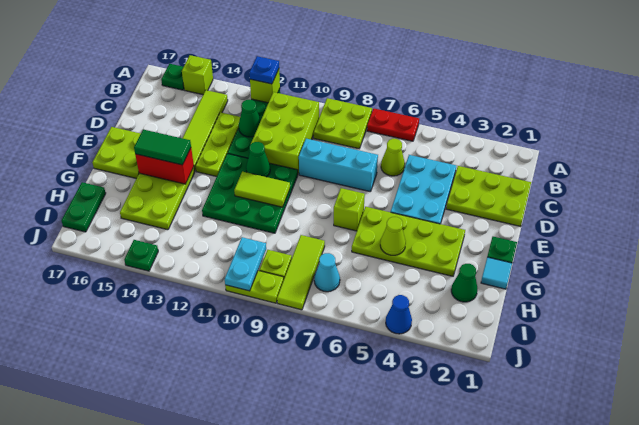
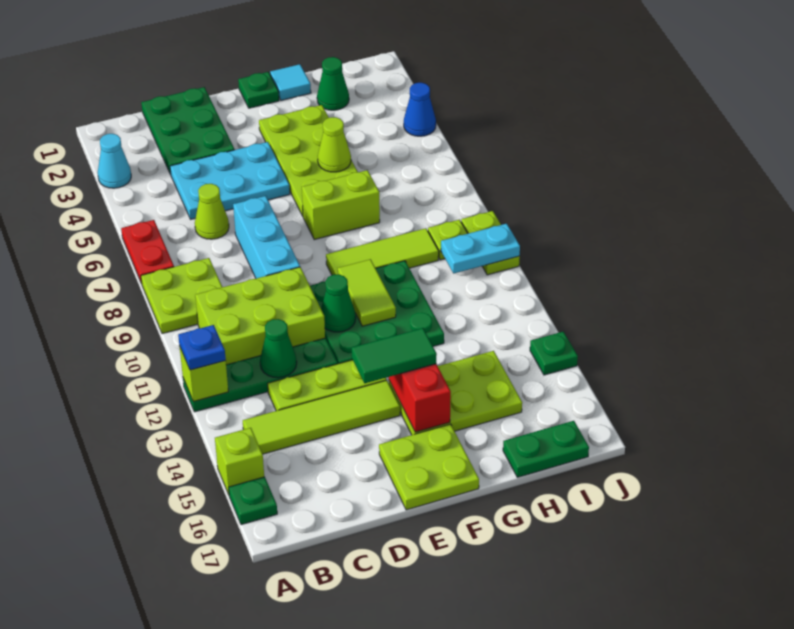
lime 2x3 plate [446,166,531,227] -> green 2x3 plate [141,87,235,175]
lime 1x1 brick [334,188,365,231] -> lime 1x2 brick [302,170,380,240]
green 1x2 tile [134,129,191,165] -> green 1x2 tile turned to [352,328,437,383]
lime 1x3 tile [277,235,325,310] -> lime 1x3 tile moved to [326,228,439,275]
cyan 1x1 cone [314,253,340,292] -> cyan 1x1 cone moved to [98,134,131,188]

